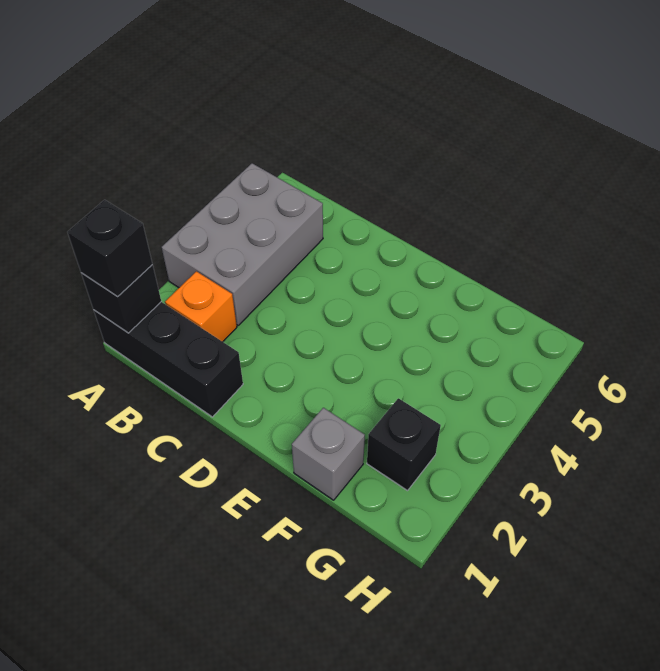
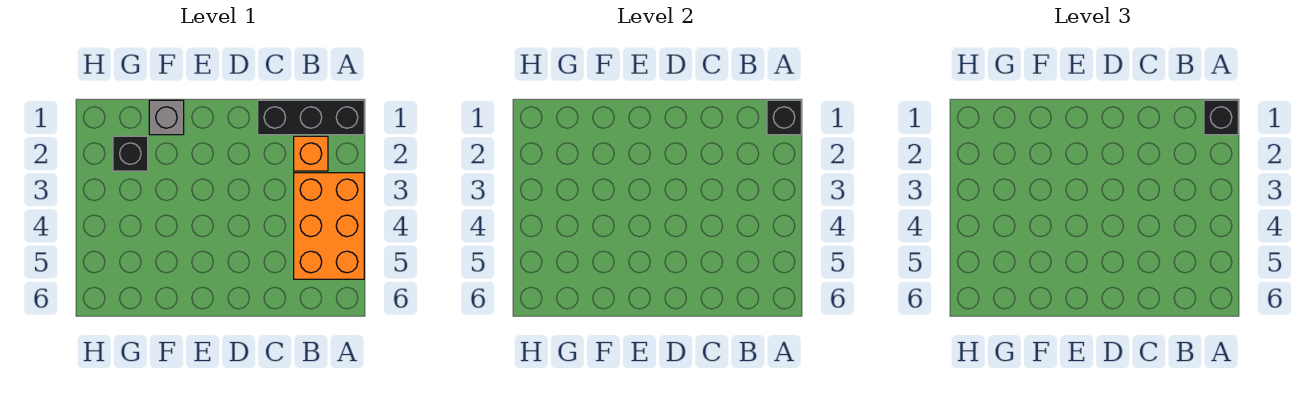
grey 2x3 brick [162,163,323,325] -> orange 2x3 brick [294,173,364,279]

